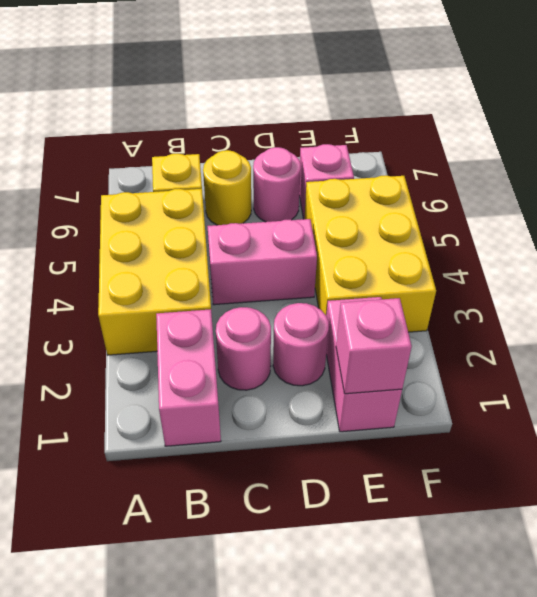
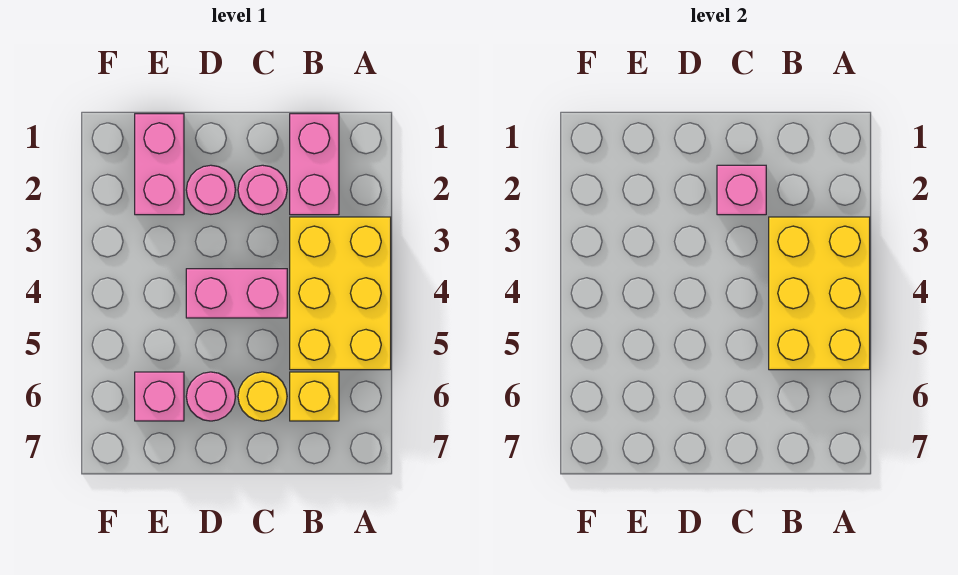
pink 1x1 brick [336,298,412,394] -> pink 1x1 brick moved to [717,165,766,215]
yellow 2x3 brick [304,175,436,332] -> yellow 2x3 brick moved to [769,217,870,370]

